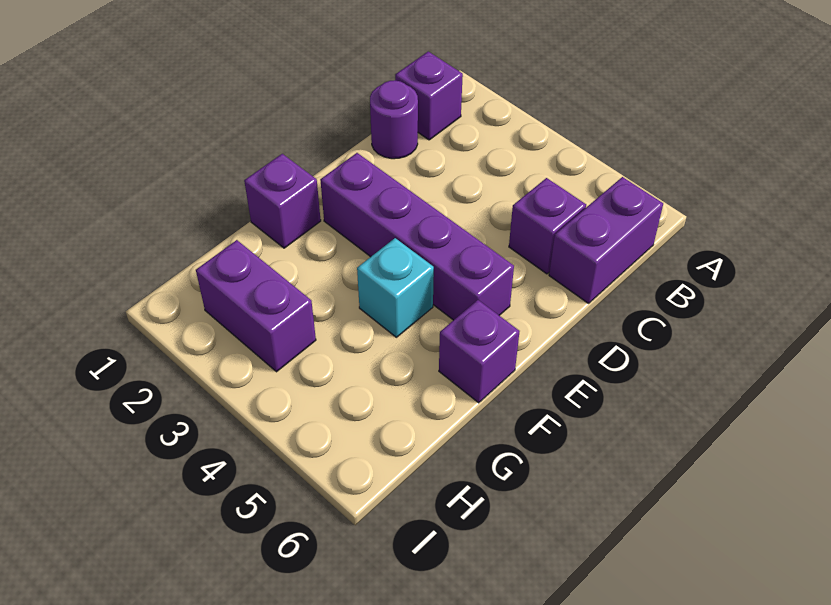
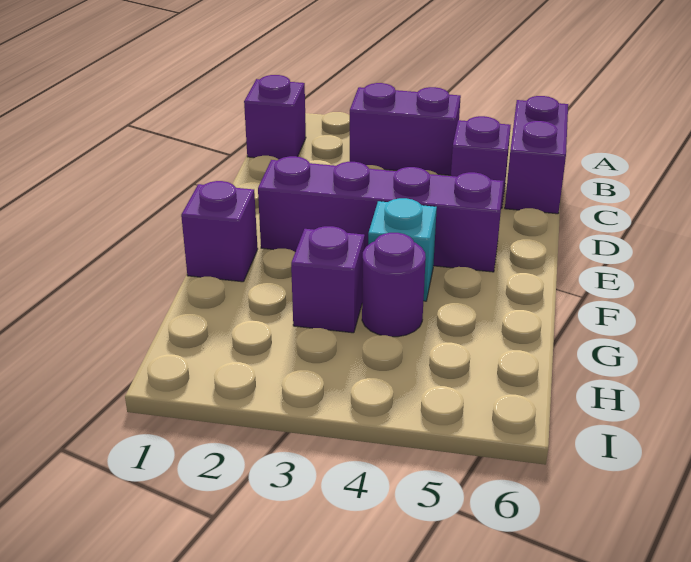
purple 1x1 round brick [370,80,418,159] -> purple 1x1 round brick moved to [362,233,426,337]
purple 1x1 brick [439,300,520,403] -> purple 1x1 brick moved to [291,226,365,333]
purple 1x2 brick [196,240,316,372] -> purple 1x2 brick moved to [350,83,461,175]

